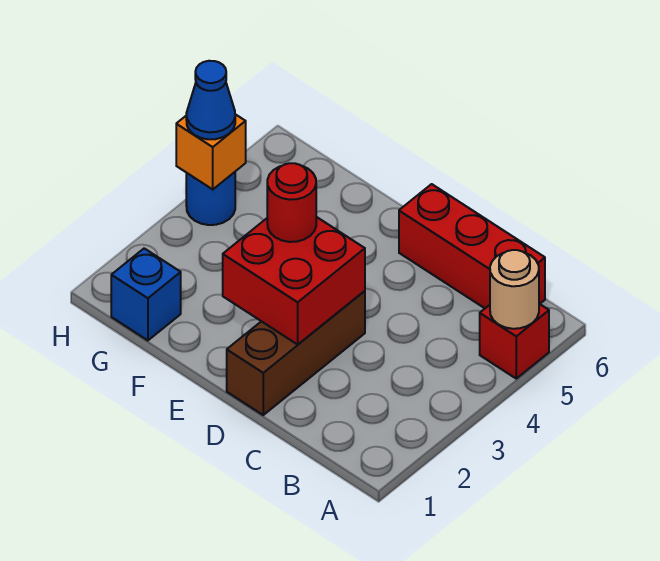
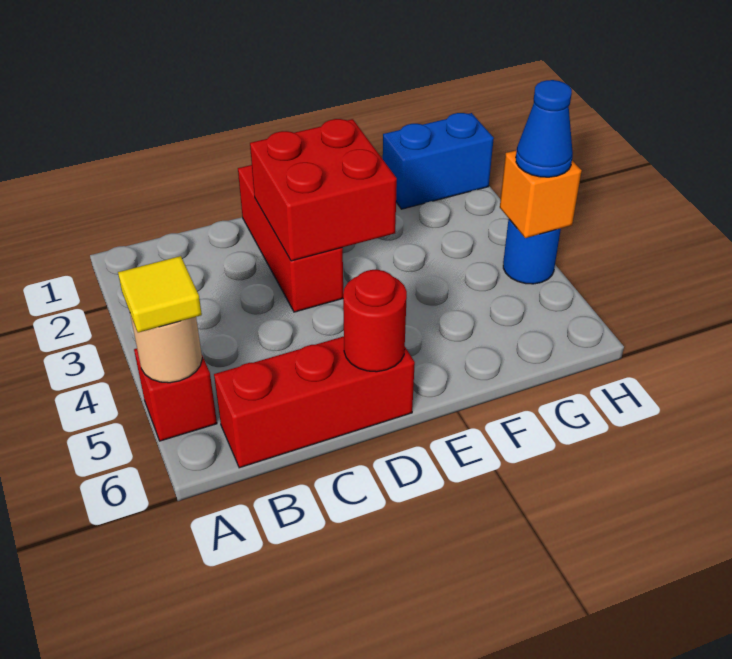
none -> yellow 1x1 tile [118,256,202,333]
brown 1x3 brick [227,291,365,415] -> red 1x3 brick [238,165,343,312]
red 1x1 round brick [267,163,316,242] -> red 1x1 round brick moved to [343,270,407,372]
blue 1x1 brick [111,248,181,340] -> blue 1x2 brick [383,113,494,209]

